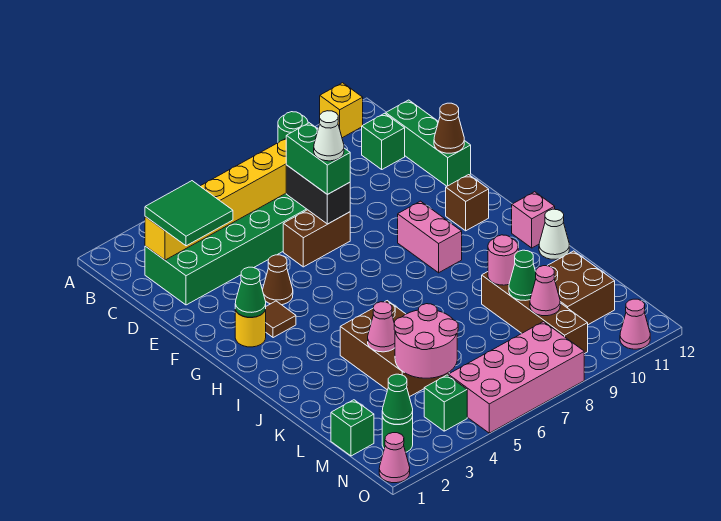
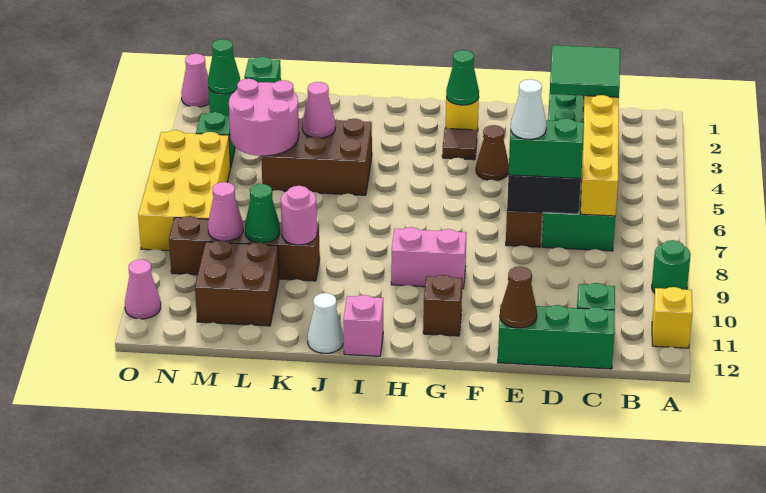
pink 2x4 brick [448,322,584,433] -> yellow 2x4 brick [138,130,231,251]

